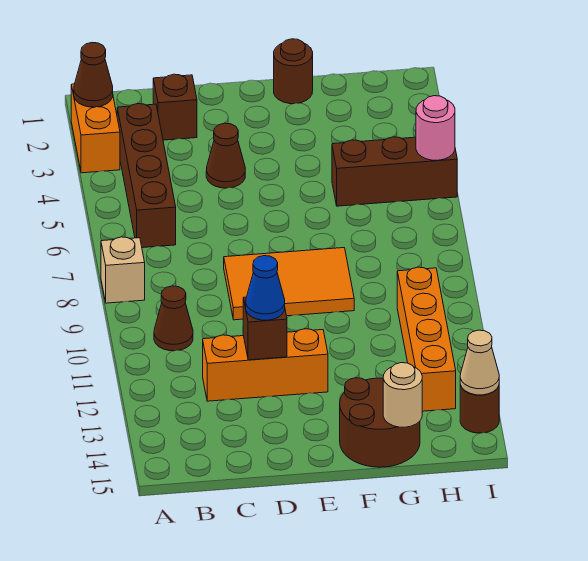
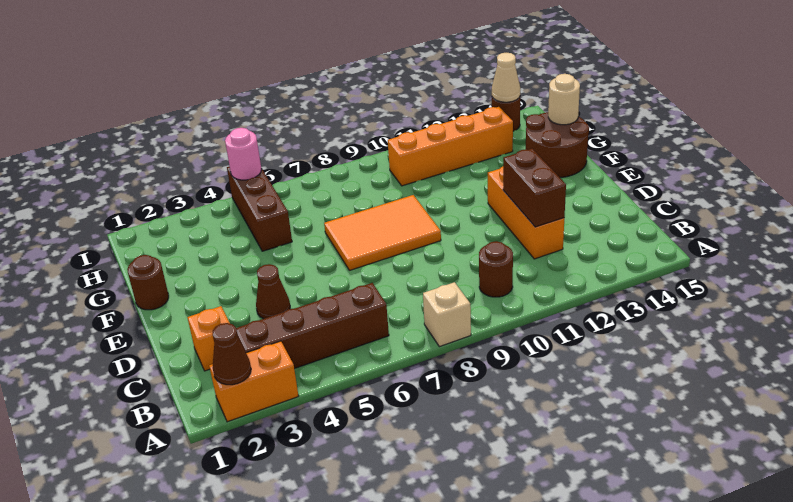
brown 1x1 cone [154,286,193,351] -> brown 1x1 round brick [479,241,513,297]
brown 1x1 brick [153,74,197,140] -> orange 1x1 brick [187,306,230,371]
orange 2x3 tile [224,248,354,320] -> orange 2x3 tile turned to [324,195,441,270]
brown 1x1 brick [243,297,287,360] -> brown 1x2 brick [503,149,566,227]
blue 1x1 cone [246,256,285,320] -> none

